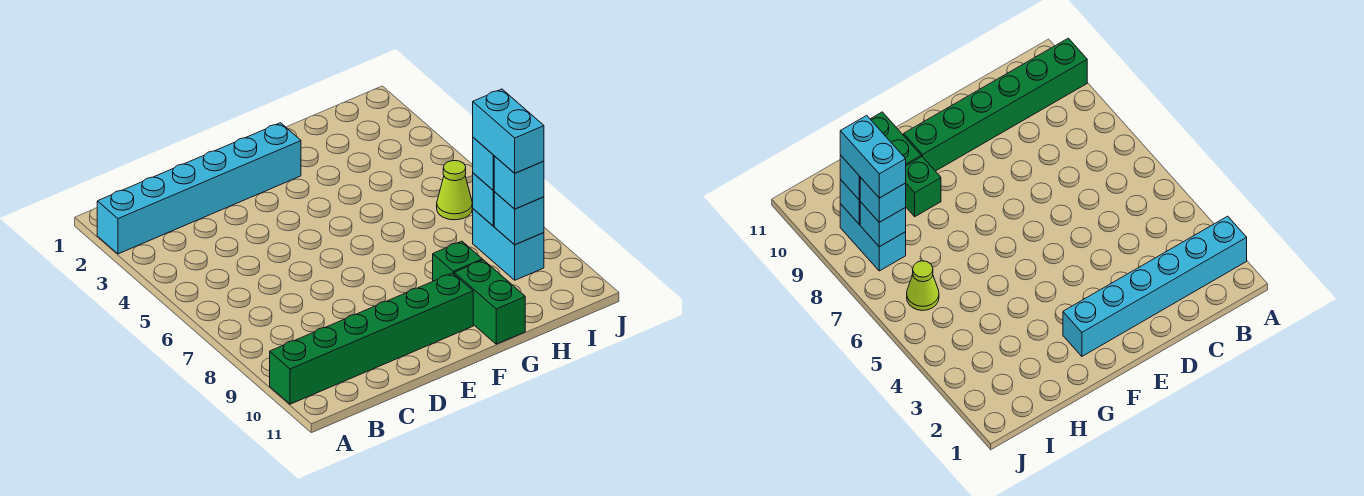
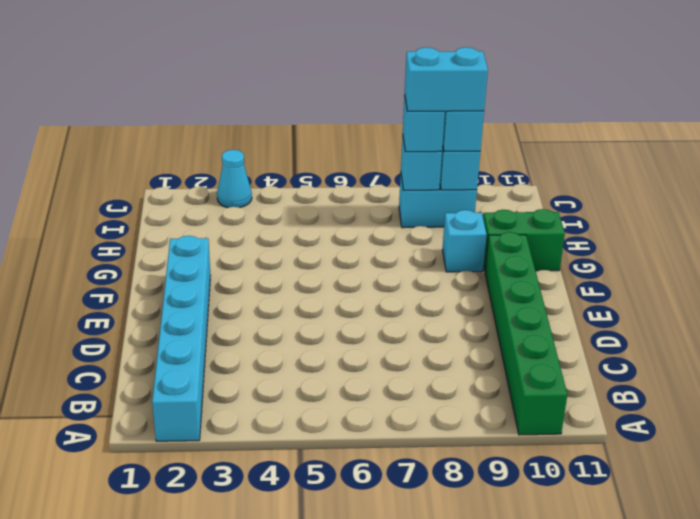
green 1x1 brick [433,241,482,281] -> cyan 1x1 brick [442,210,486,272]
lime 1x1 cone [437,161,472,220] -> none
none -> cyan 1x1 cone [217,150,252,208]

